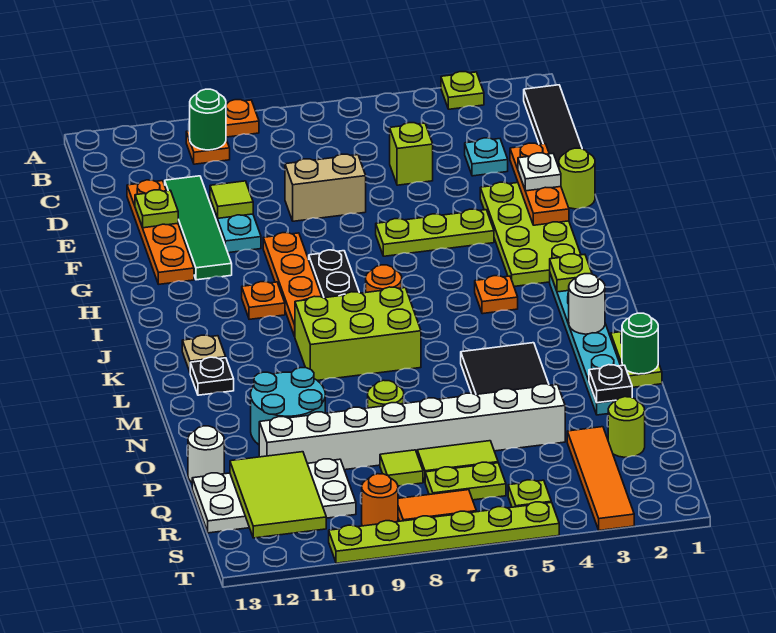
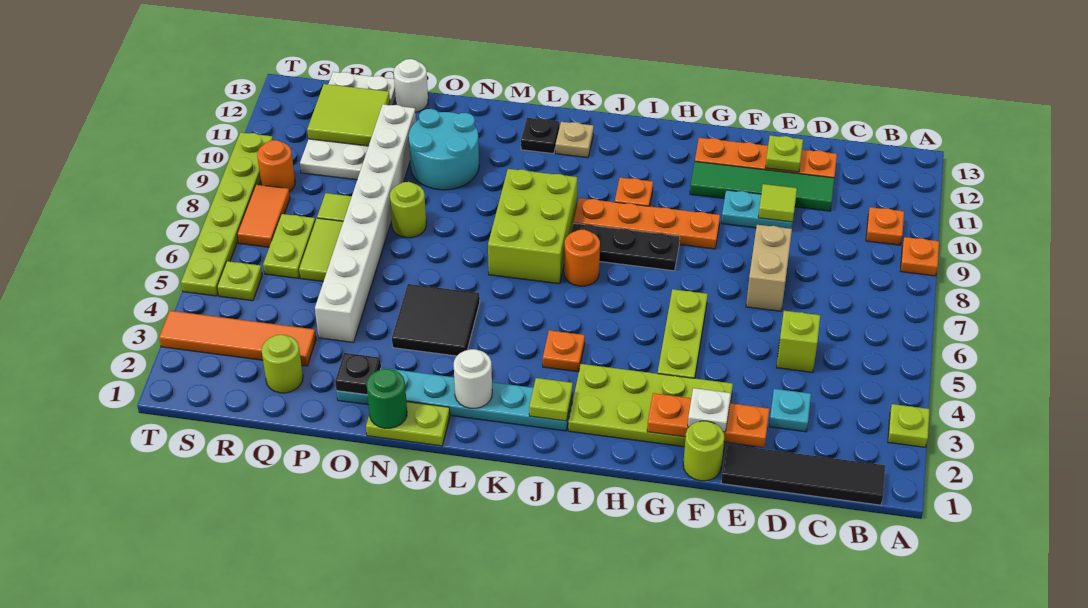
green 1x1 round brick [190,89,226,150] -> none
lime 2x3 tile [230,452,326,538] -> lime 2x2 tile [307,84,390,146]

